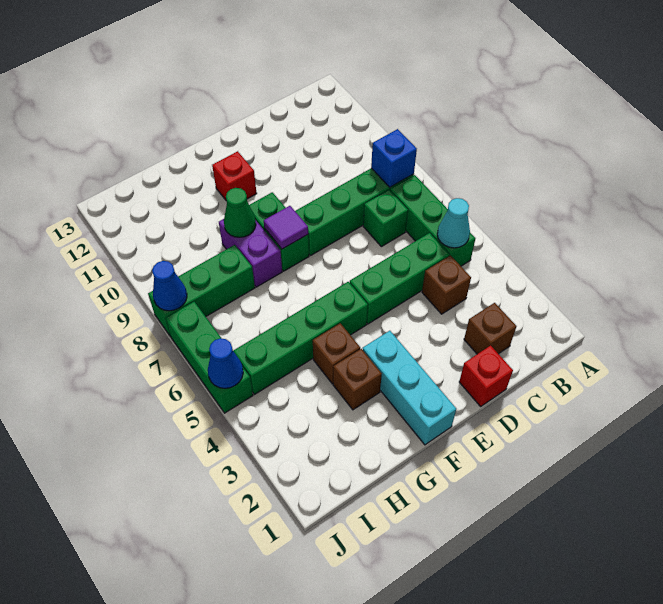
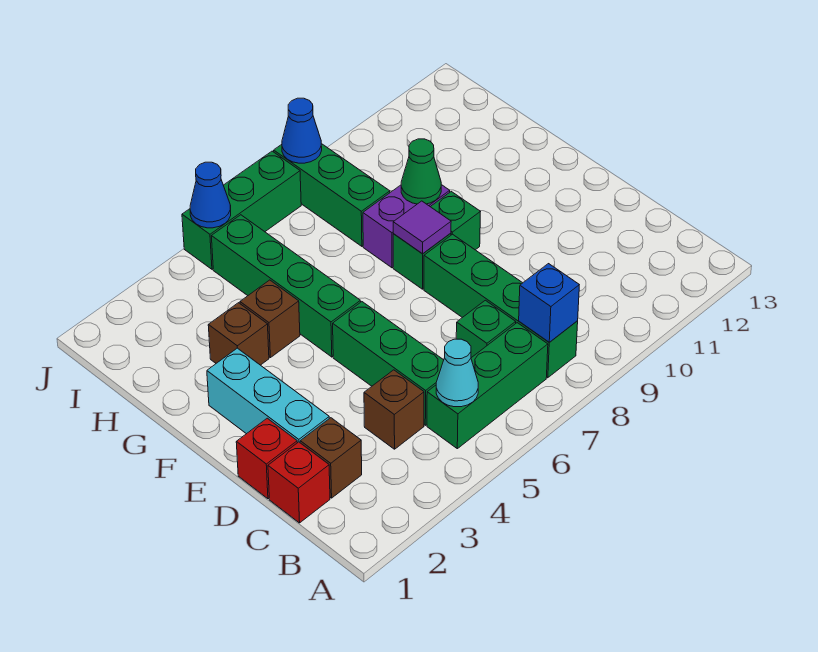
cyan 1x3 brick [363,331,456,445] -> cyan 1x3 brick turned to [207,348,329,443]
red 1x1 brick [212,151,257,200] -> red 1x1 brick moved to [268,442,330,523]

